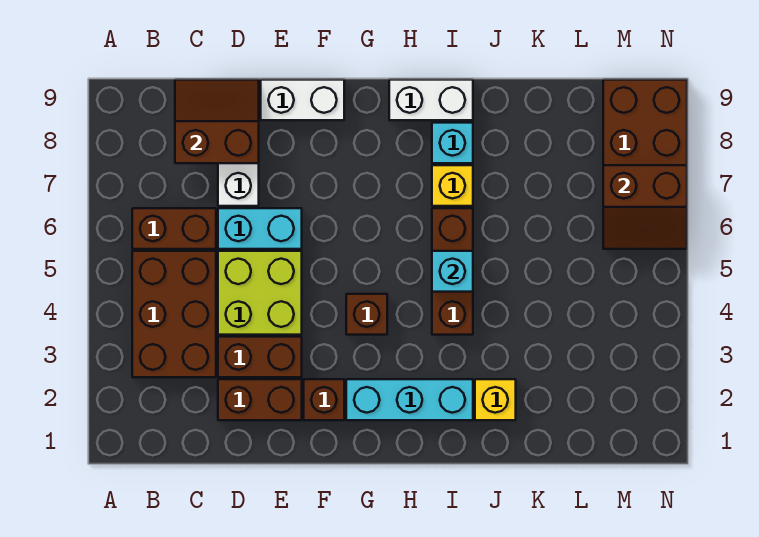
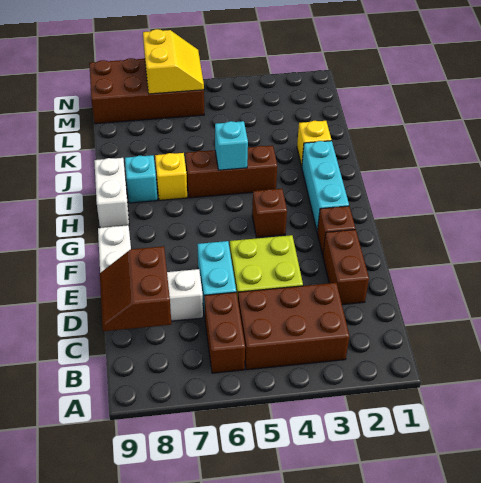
brown 1x2 brick [218,337,302,377] -> none
brown 2x2 slope [603,165,687,249] -> yellow 2x2 slope [143,29,204,94]

